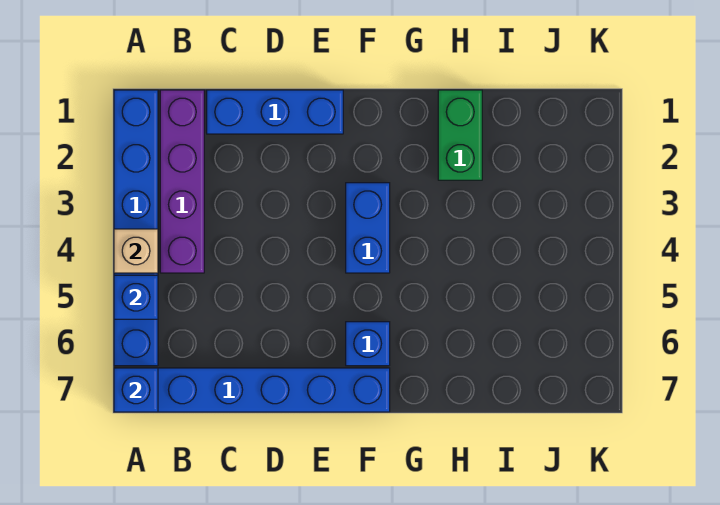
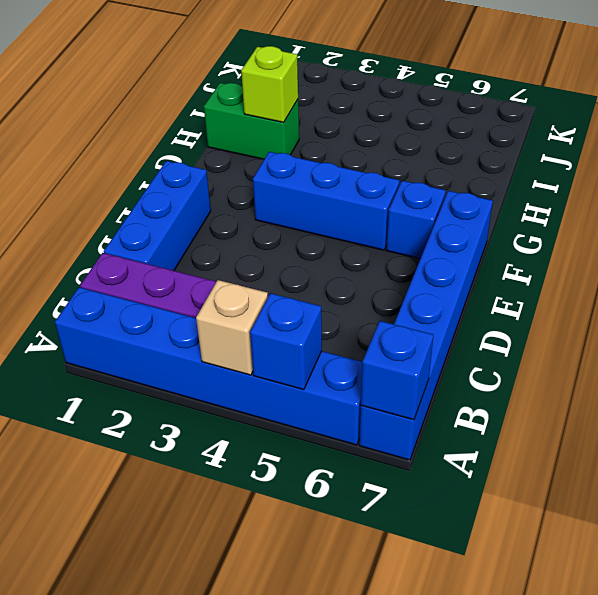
blue 1x2 brick [346,183,390,273] -> blue 1x3 brick [253,152,400,250]
none -> lime 1x1 brick [241,46,298,122]

